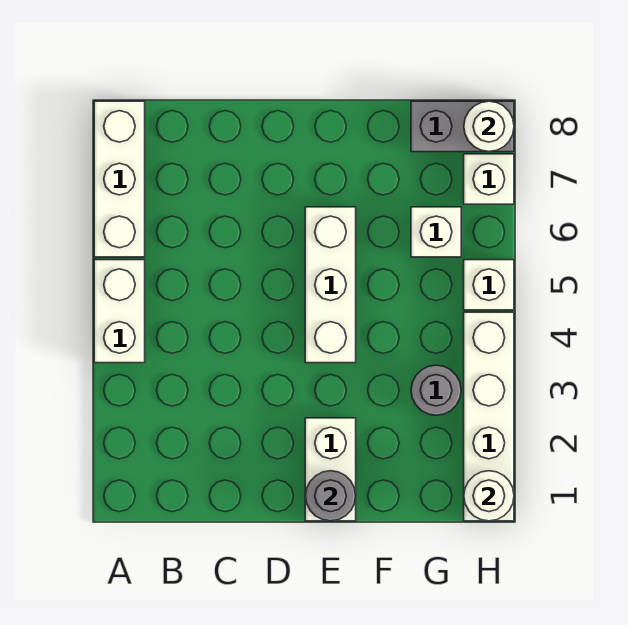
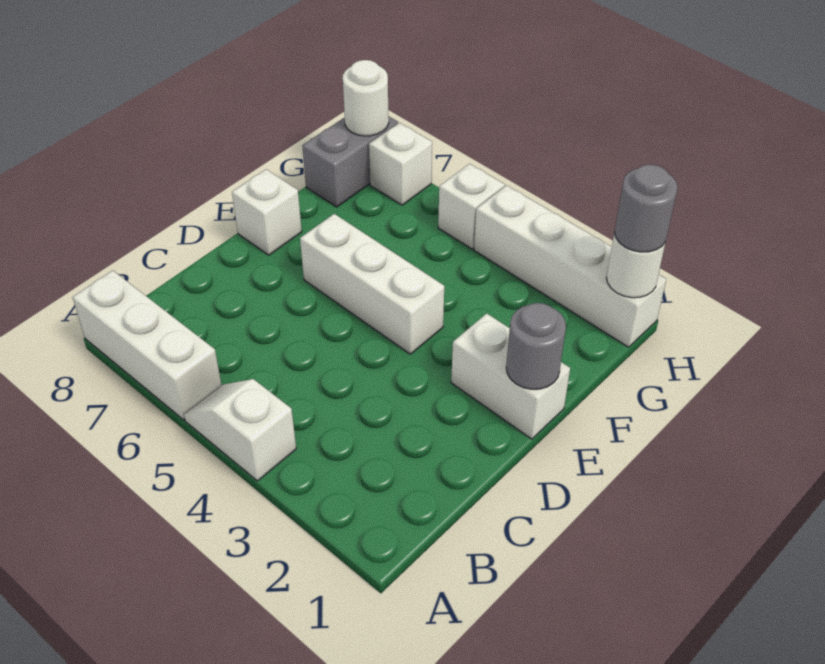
white 1x2 brick [94,260,145,363] -> white 1x2 slope [184,379,296,481]
grey 1x1 round brick [411,365,461,415] -> grey 1x1 round brick moved to [614,164,678,252]
white 1x1 brick [411,207,461,257] -> white 1x1 brick moved to [232,169,302,255]

